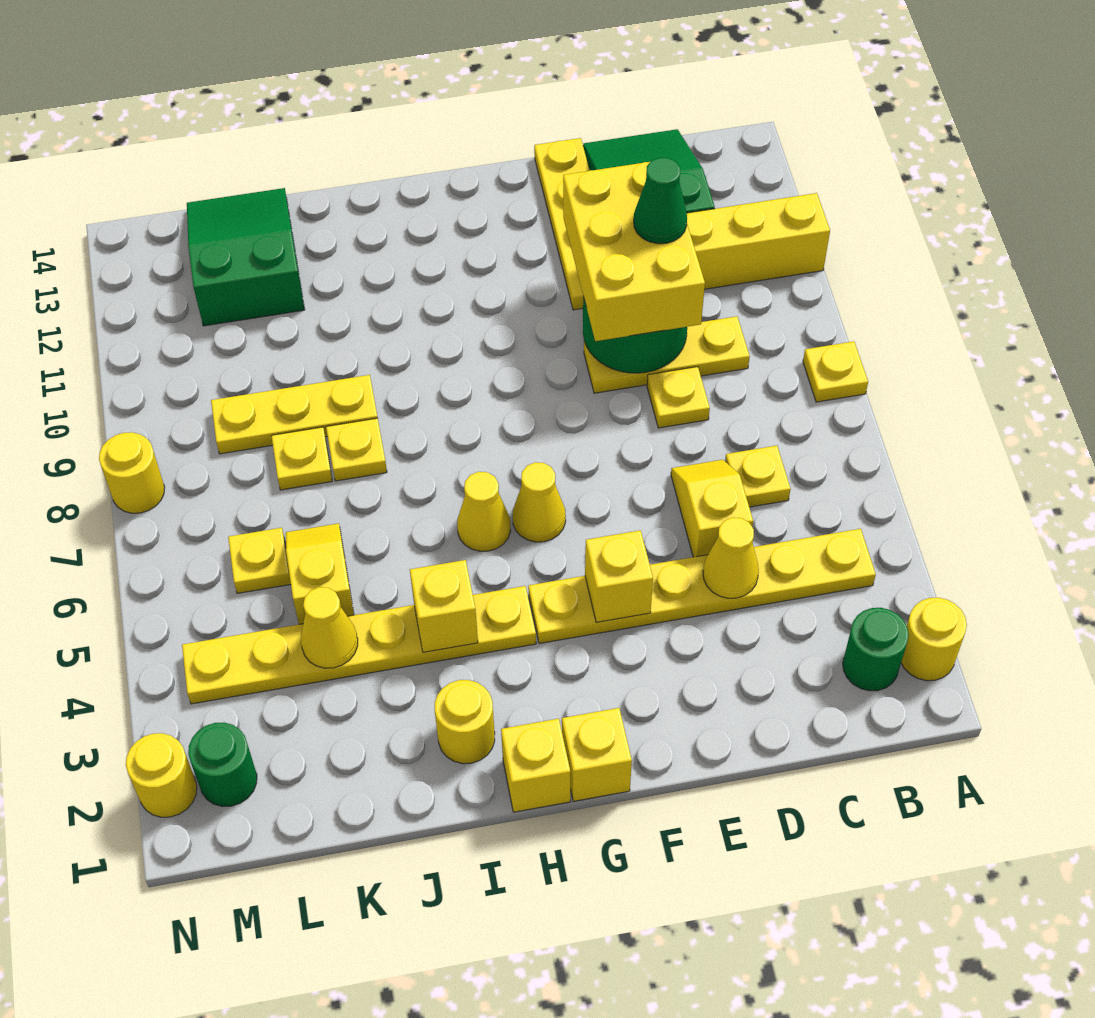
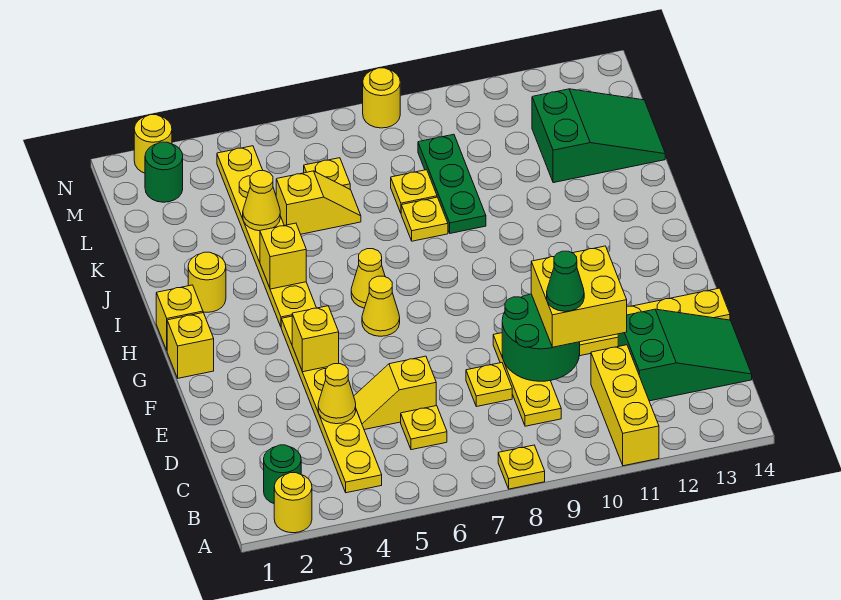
yellow 1x2 slope [671,460,753,557] -> yellow 1x2 slope turned to [354,356,436,430]
yellow 2x3 brick [563,162,705,341] -> yellow 2x2 brick [531,246,627,347]
yellow 1x3 plate [211,375,378,454] -> green 1x3 plate [418,134,486,233]

